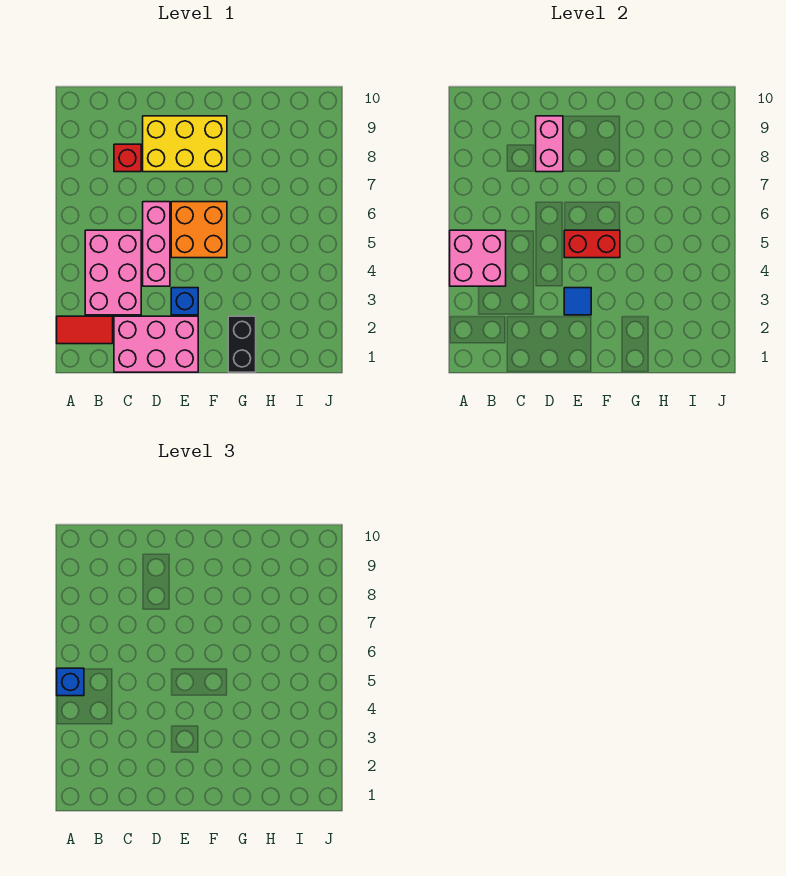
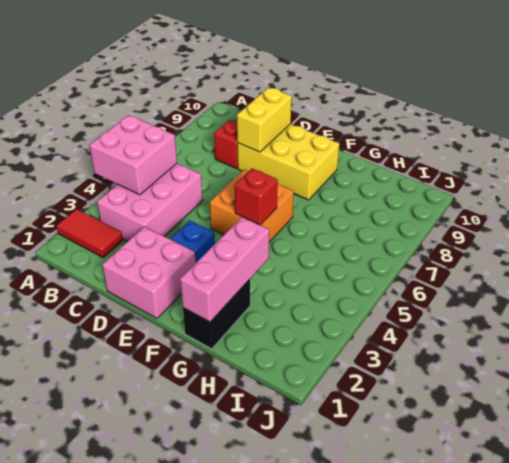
blue 1x1 brick [57,668,84,696] -> none
pink 2x3 brick [114,316,198,372] -> pink 2x2 brick [102,227,196,318]
pink 1x3 brick [143,202,170,286] -> pink 1x3 brick moved to [180,217,269,322]
pink 1x2 brick [536,116,563,172] -> yellow 1x2 brick [237,87,292,152]
blue 1x1 tile [564,288,591,315] -> none
red 1x2 brick [564,230,620,258] -> red 1x1 brick [235,168,278,225]

